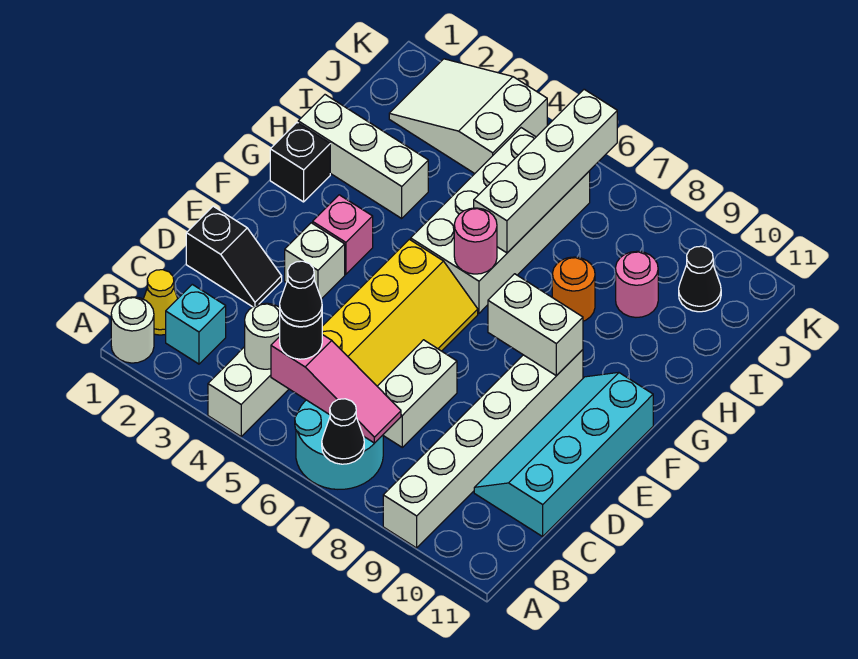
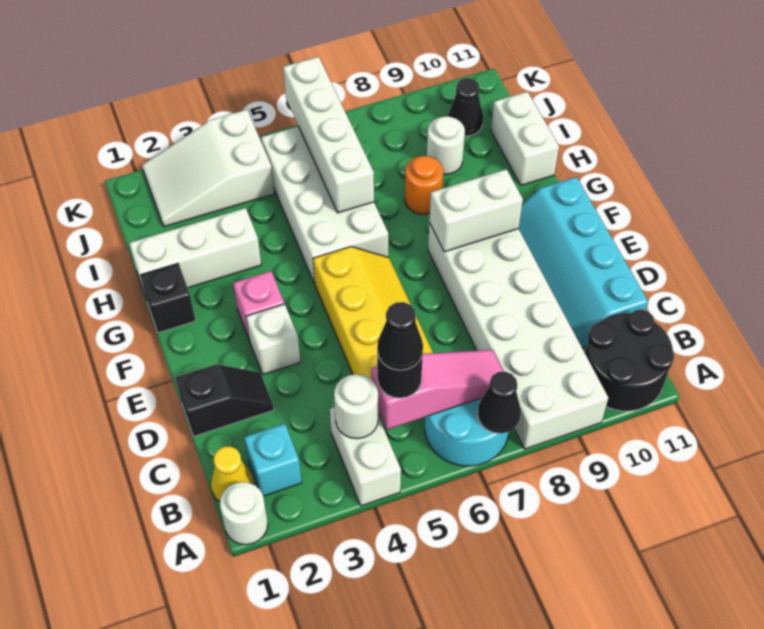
white 1x6 brick [383,350,583,548] -> white 2x6 brick [428,223,608,449]
none -> black 2x2 round brick [585,310,674,411]
white 1x2 brick [377,340,457,447] -> white 1x2 brick moved to [491,92,559,185]
pink 1x1 round brick [454,208,497,274] -> none
pink 1x1 round brick [616,251,658,317] -> white 1x1 round brick [427,116,465,174]

